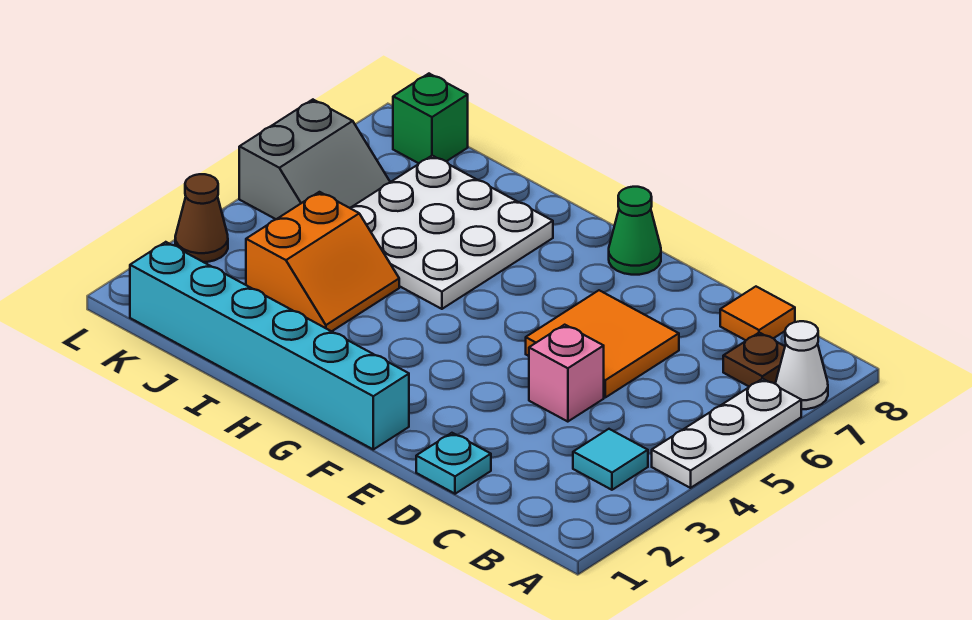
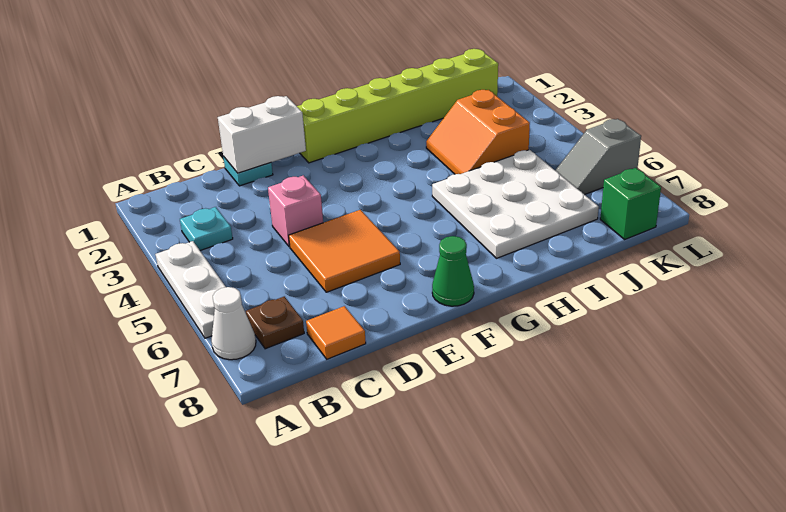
cyan 1x1 tile [573,429,648,490] -> cyan 1x1 plate [180,207,233,251]
none -> white 1x2 brick [218,96,306,173]
cyan 1x6 brick [130,242,409,449] -> lime 1x6 brick [297,49,498,163]
grey 2x2 slope [239,100,390,219] -> grey 1x2 slope [555,119,641,195]
brown 1x1 cone [175,174,228,262] -> none

